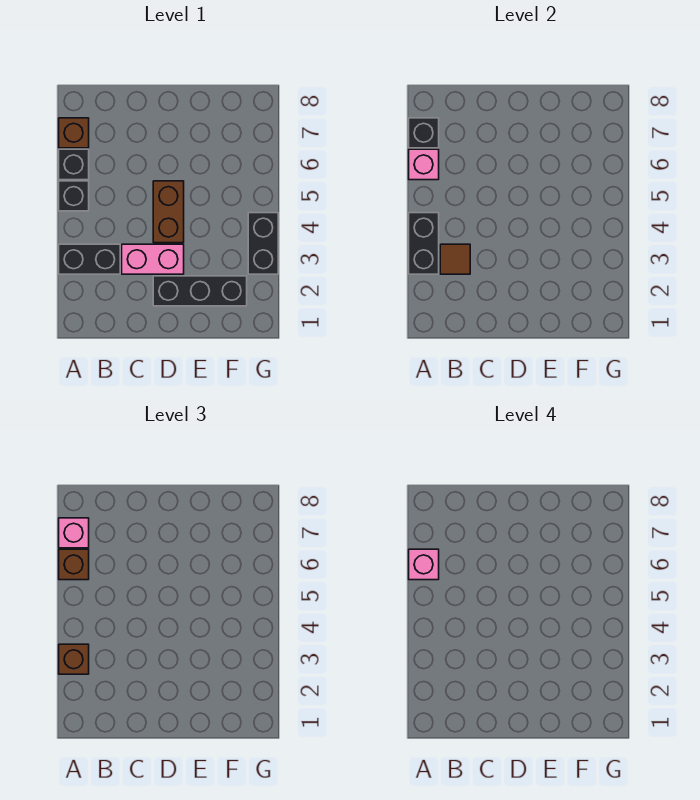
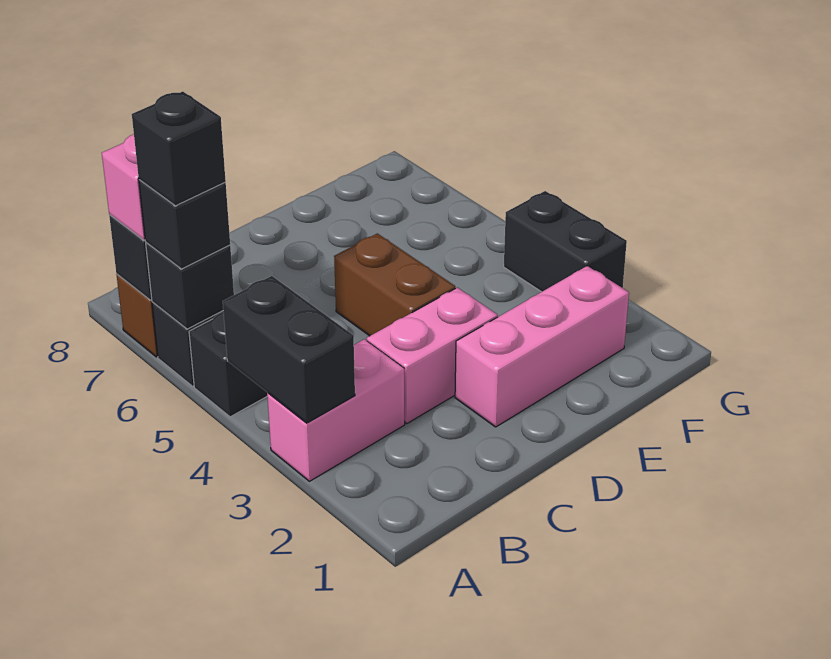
black 1x2 brick [59,244,120,274] -> pink 1x2 brick [267,339,405,481]
brown 1x1 brick [59,644,89,674] -> none
pink 1x1 brick [409,149,439,180] -> black 1x1 brick [146,243,234,329]
brown 1x1 brick [59,549,89,580] -> black 1x1 brick [139,180,230,269]
pink 1x1 brick [409,549,439,580] -> black 1x1 brick [132,92,226,206]
brown 1x1 tile [440,244,470,274] -> none
black 1x3 brick [153,276,247,306] -> pink 1x3 brick [455,266,629,427]

